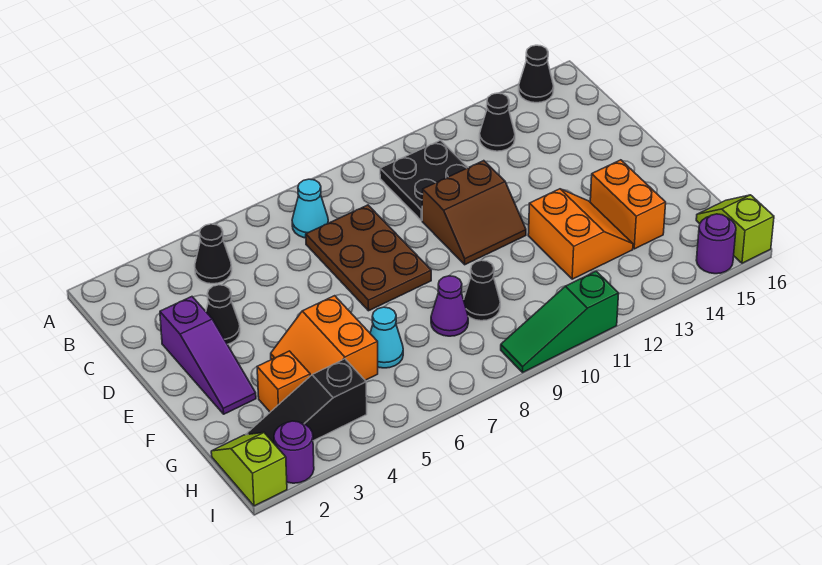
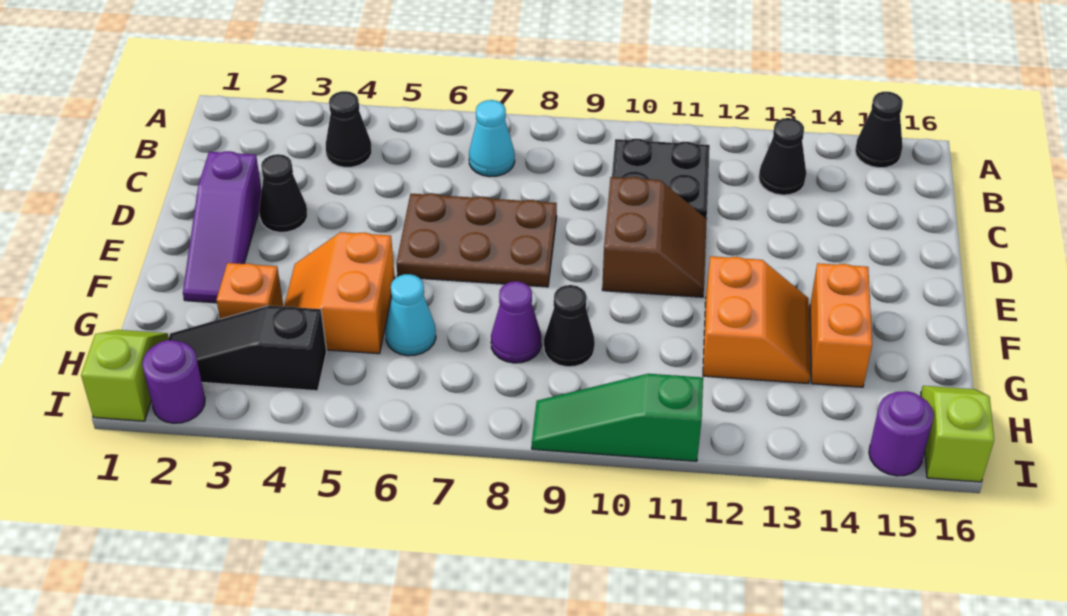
brown 2x3 plate [306,205,431,311] -> brown 2x3 plate turned to [396,193,557,287]
brown 2x2 slope [422,161,526,265] -> brown 2x2 slope turned to [602,177,707,297]

